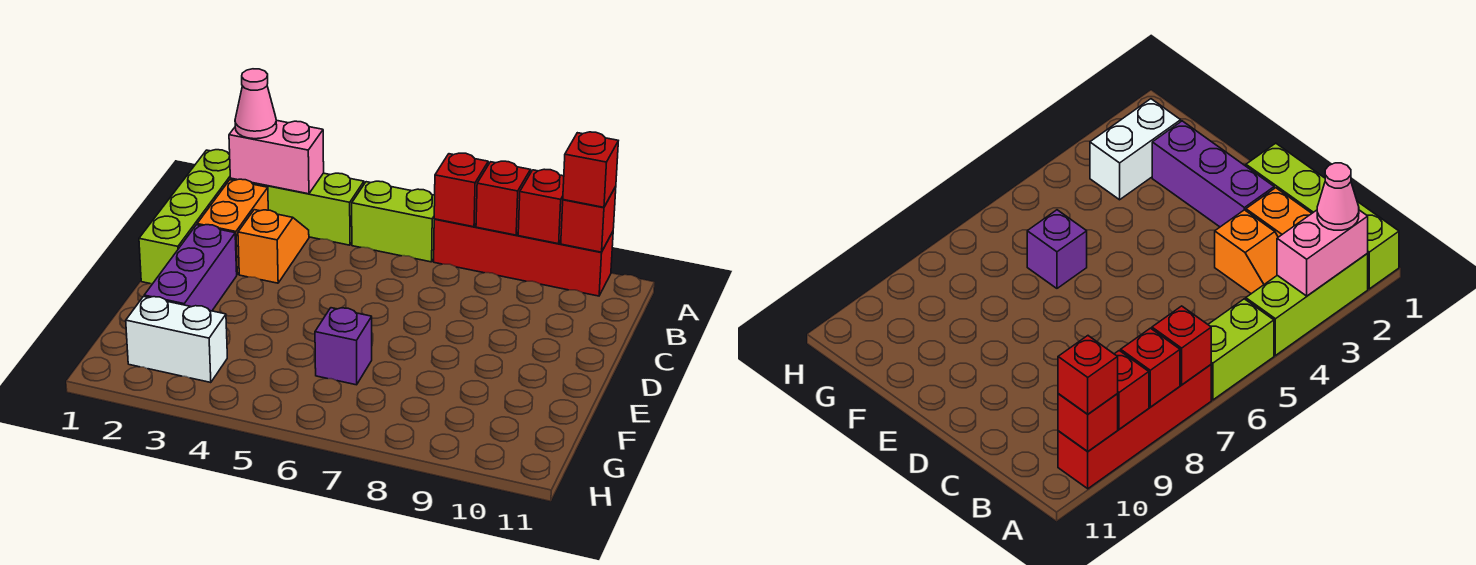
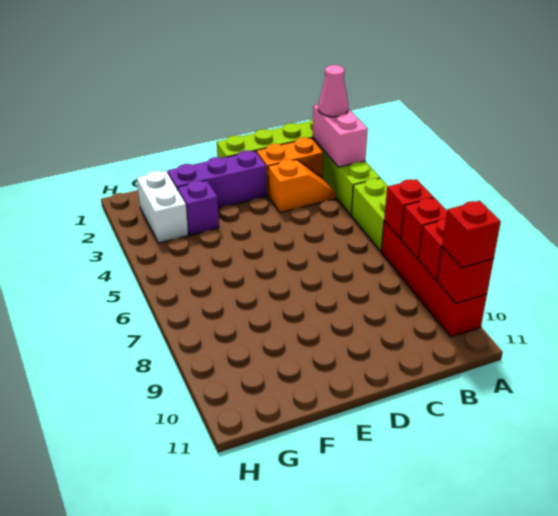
purple 1x1 brick [315,308,372,385] -> purple 1x1 brick moved to [178,180,219,235]

